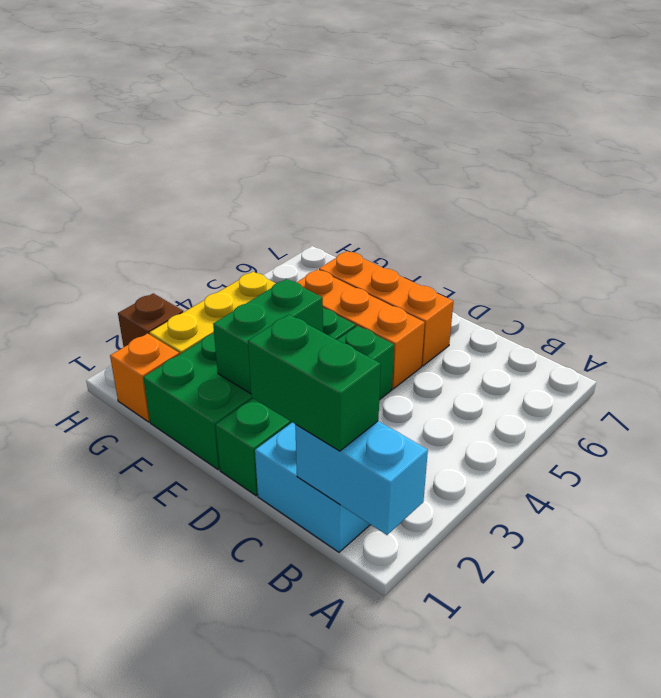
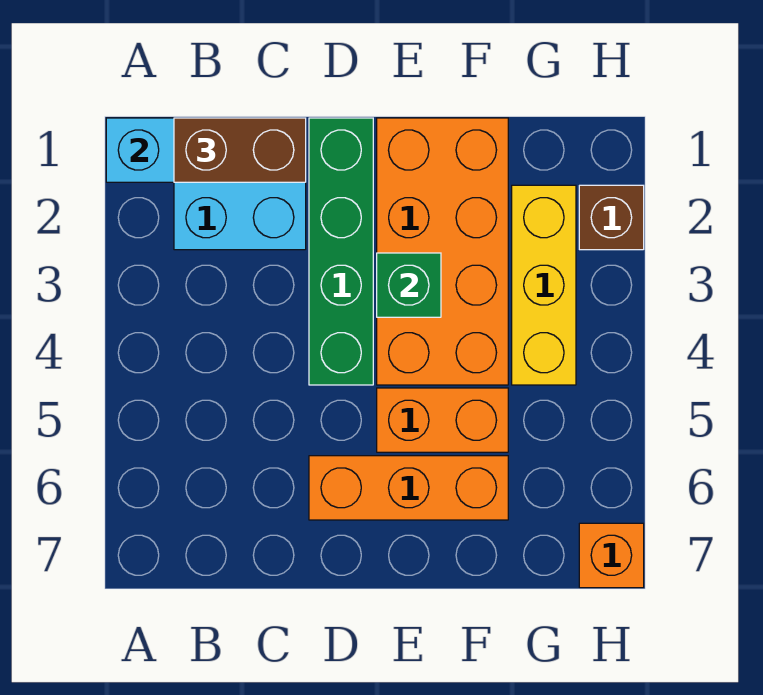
green 1x2 brick [248,314,381,451] -> brown 1x2 brick [174,118,306,182]
orange 1x3 brick [297,269,425,389] -> orange 1x2 brick [377,388,508,452]
green 2x4 brick [143,308,356,469] -> orange 2x4 brick [377,118,508,385]
green 1x2 brick [213,279,323,394] -> green 1x1 brick [377,253,441,317]
orange 1x1 brick [110,334,179,422] -> orange 1x1 brick moved to [579,523,644,588]

